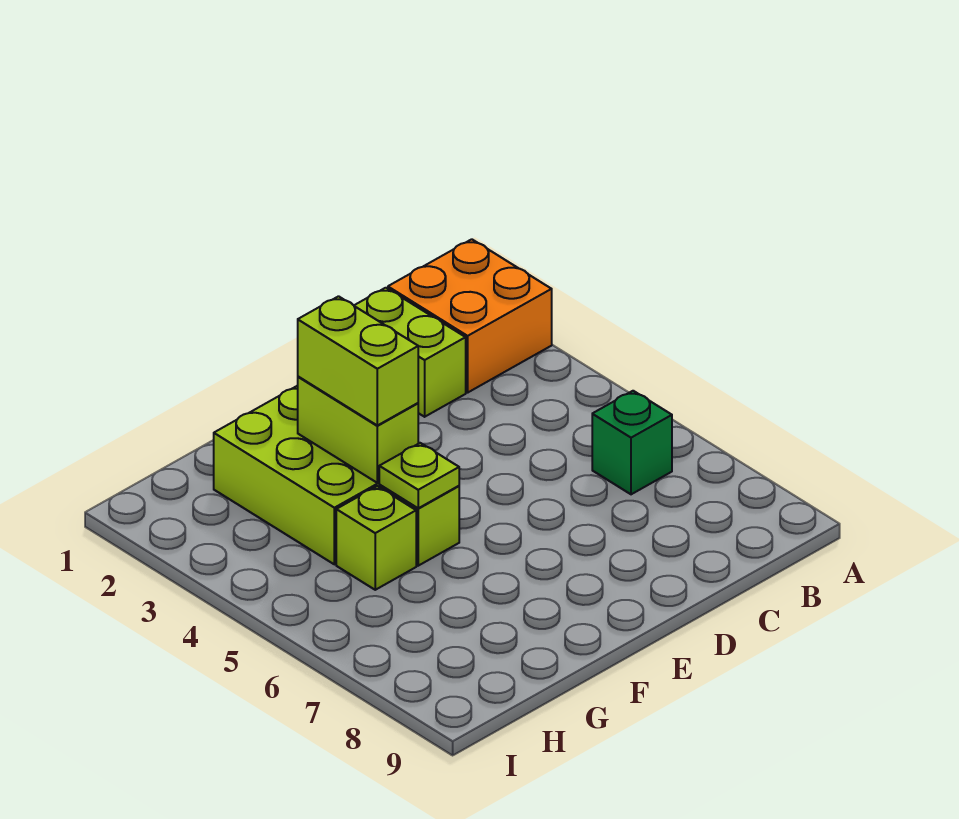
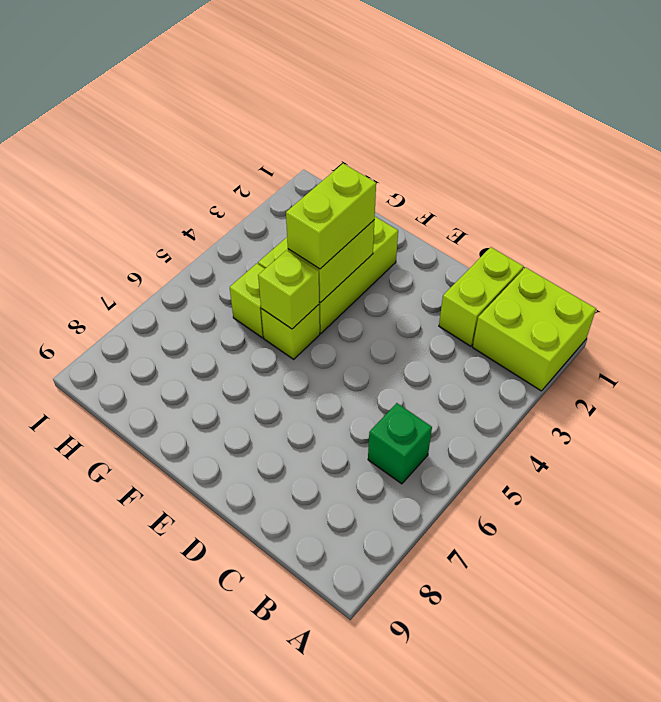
orange 2x2 brick [388,239,552,393] -> lime 2x2 brick [473,267,596,391]
lime 1x1 plate [379,443,459,508] -> lime 1x1 brick [258,250,319,329]

